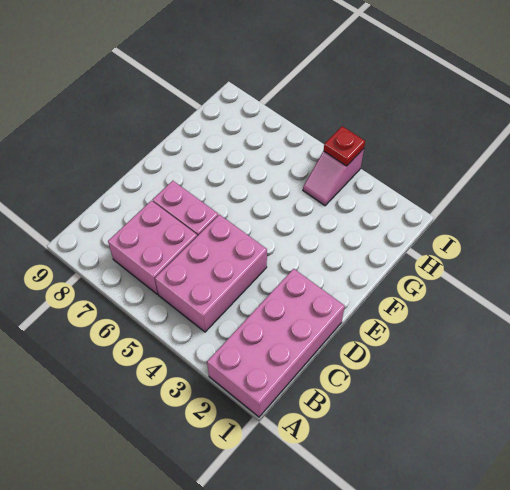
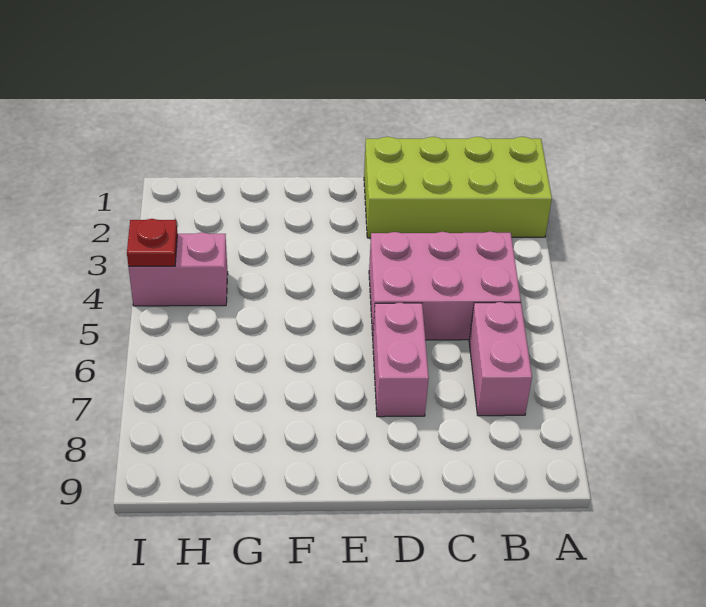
pink 2x4 brick [207,269,345,417] -> lime 2x4 brick [364,137,552,238]
pink 2x2 brick [108,201,197,294] -> pink 1x2 brick [469,302,532,416]
pink 1x2 slope [303,149,364,206] -> pink 1x2 brick [129,232,228,306]

